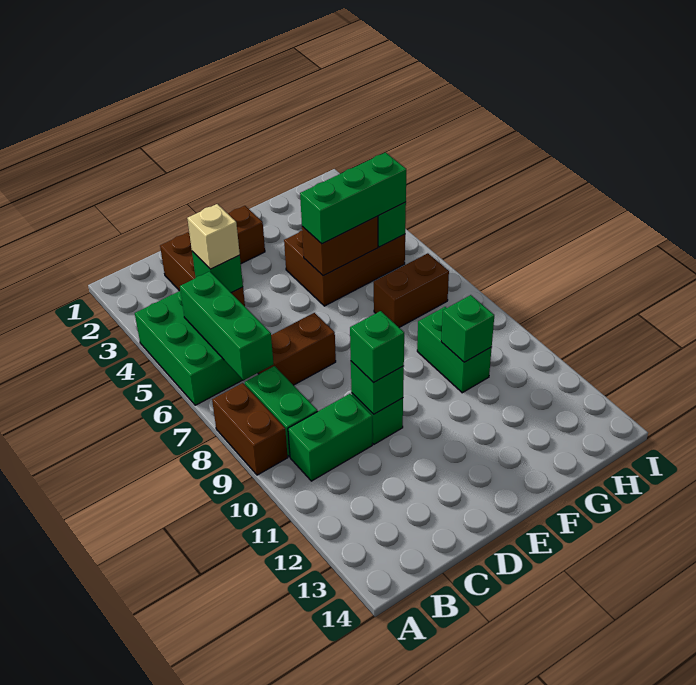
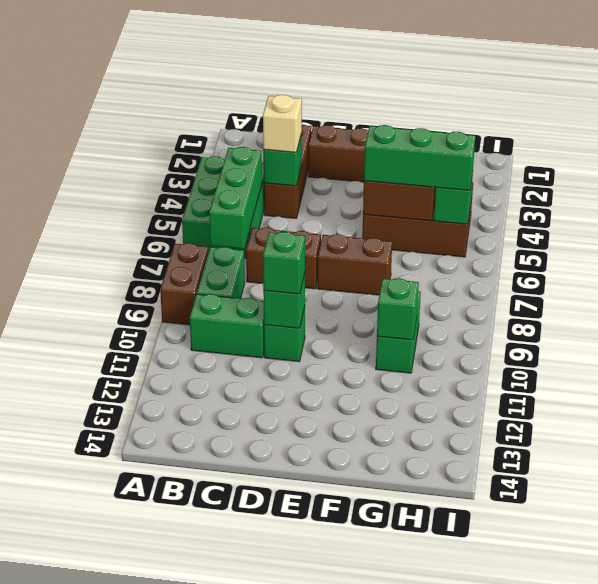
brown 1x2 brick [374,253,449,327] -> brown 1x2 brick moved to [317,234,392,295]

